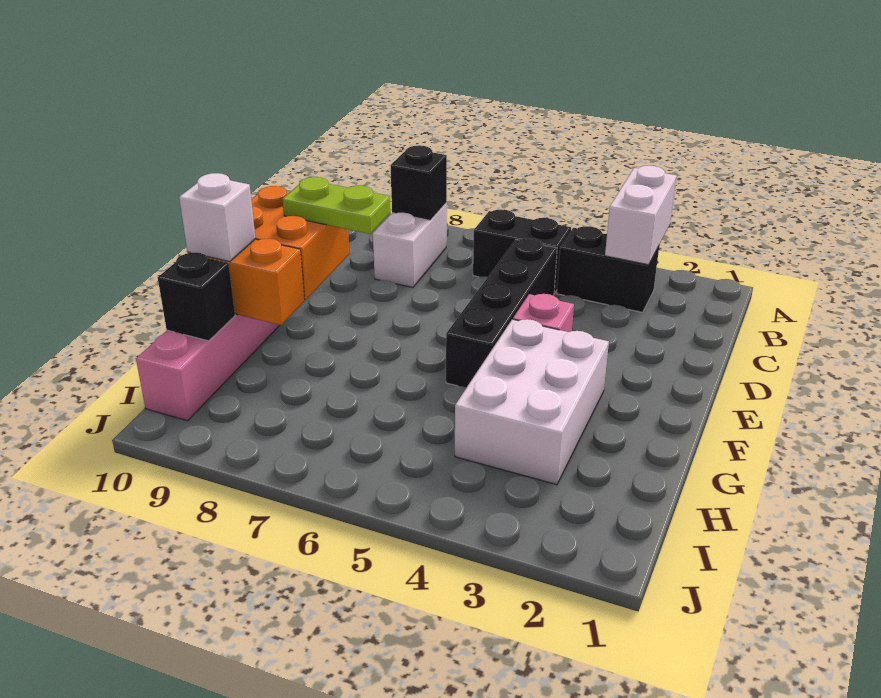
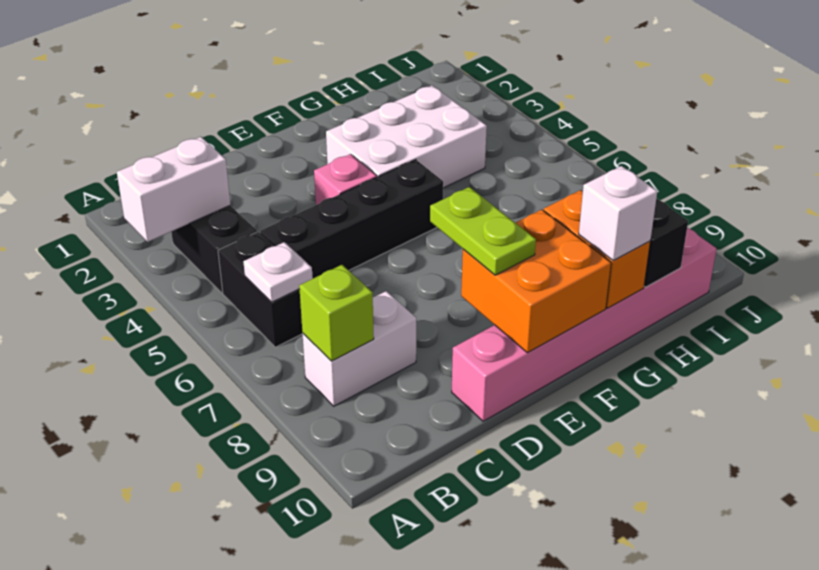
none -> white 1x1 plate [243,242,313,302]
black 1x1 brick [391,145,447,220] -> lime 1x1 brick [299,265,374,361]

